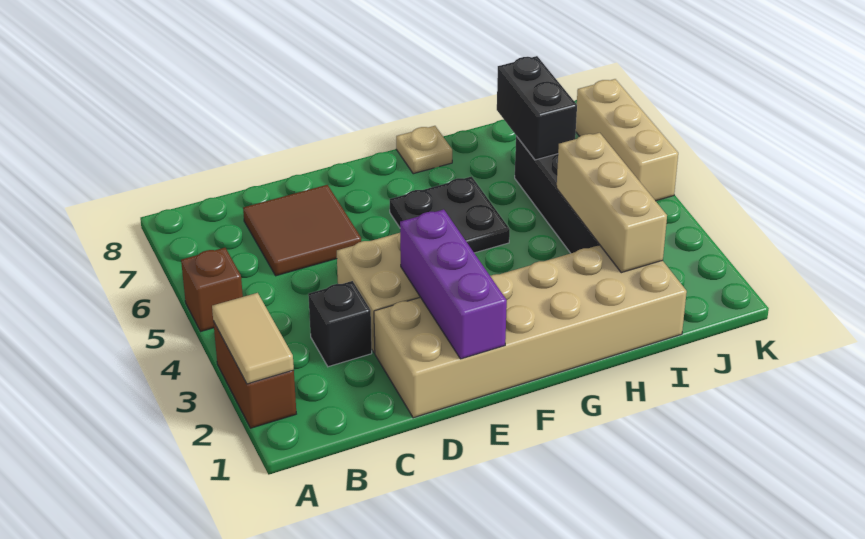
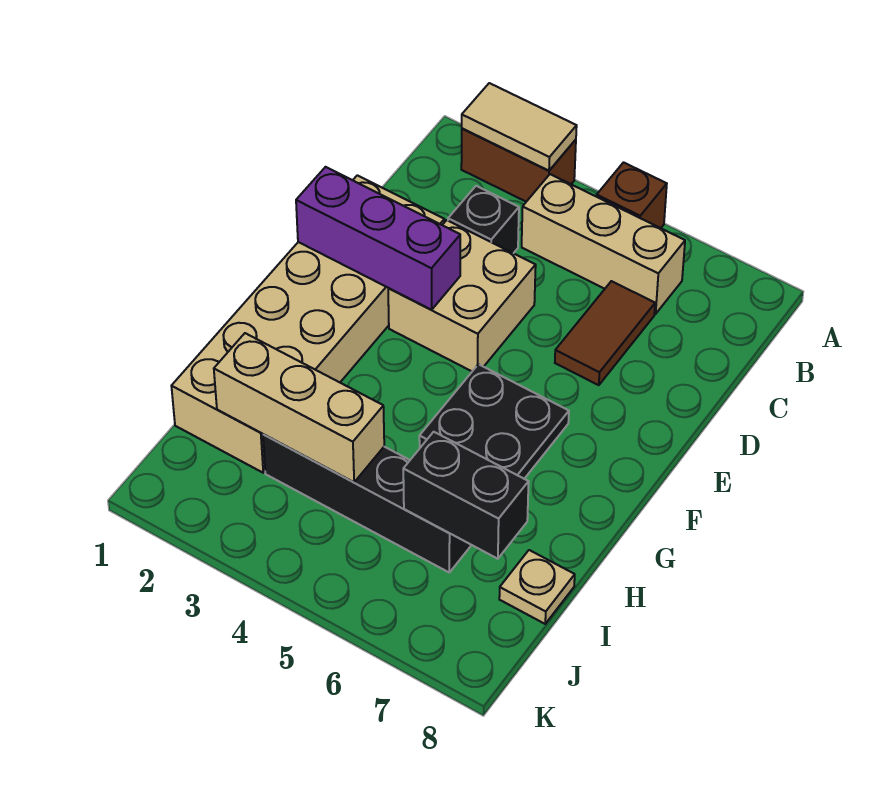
brown 2x2 tile [243,185,361,276] -> brown 1x2 tile [555,281,655,385]
tan 1x1 plate [396,126,452,174] -> tan 1x1 plate moved to [499,550,575,624]
tan 1x3 brick [576,79,678,201] -> tan 1x3 brick moved to [522,174,685,314]

